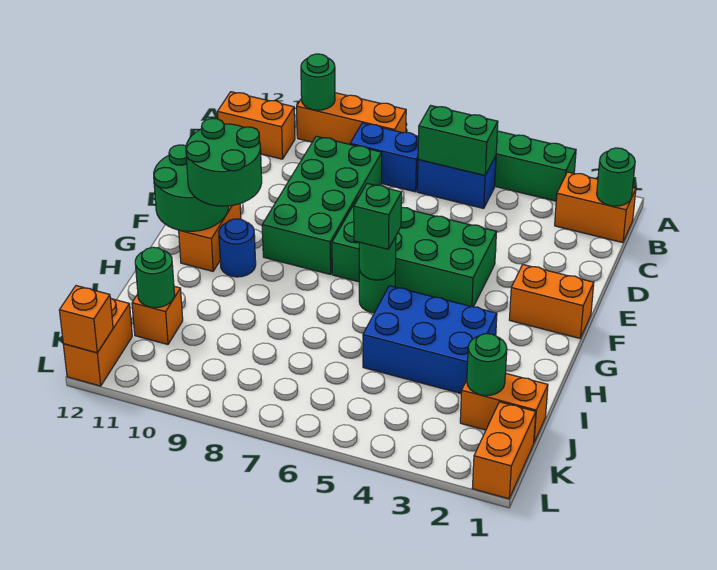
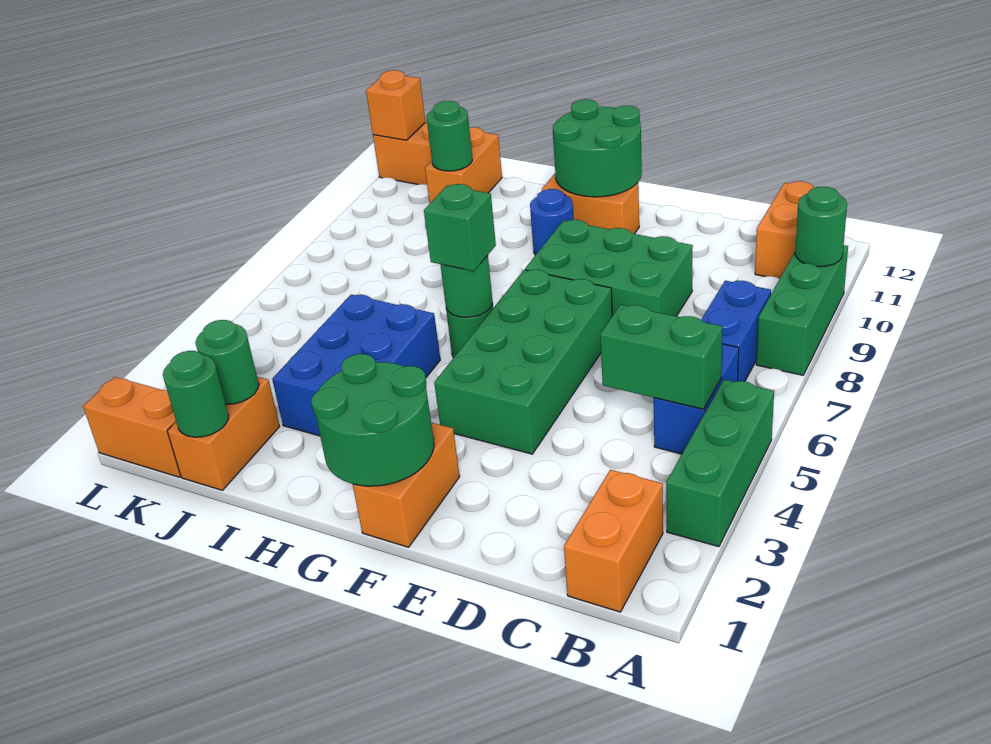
orange 1x3 brick [297,93,406,144] -> green 1x3 brick [756,245,848,375]
green 1x1 round brick [597,148,635,206] -> green 1x1 round brick moved to [163,351,229,437]
green 1x2 brick [418,105,498,175] -> green 1x2 brick turned to [600,305,722,409]
green 2x4 brick [262,136,382,274] -> green 2x3 brick [525,220,693,316]
green 2x2 round brick [186,118,262,206] -> green 2x2 round brick moved to [311,354,434,486]
orange 1x1 brick [132,286,183,344] -> orange 1x2 brick [425,127,502,203]

